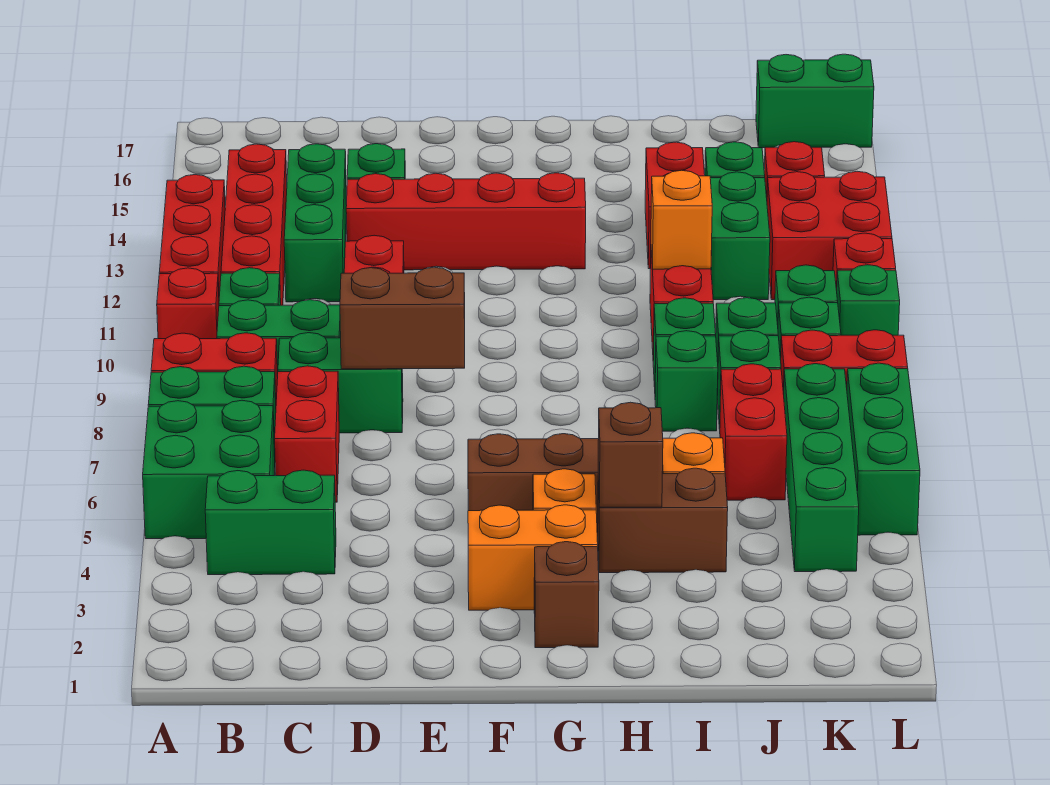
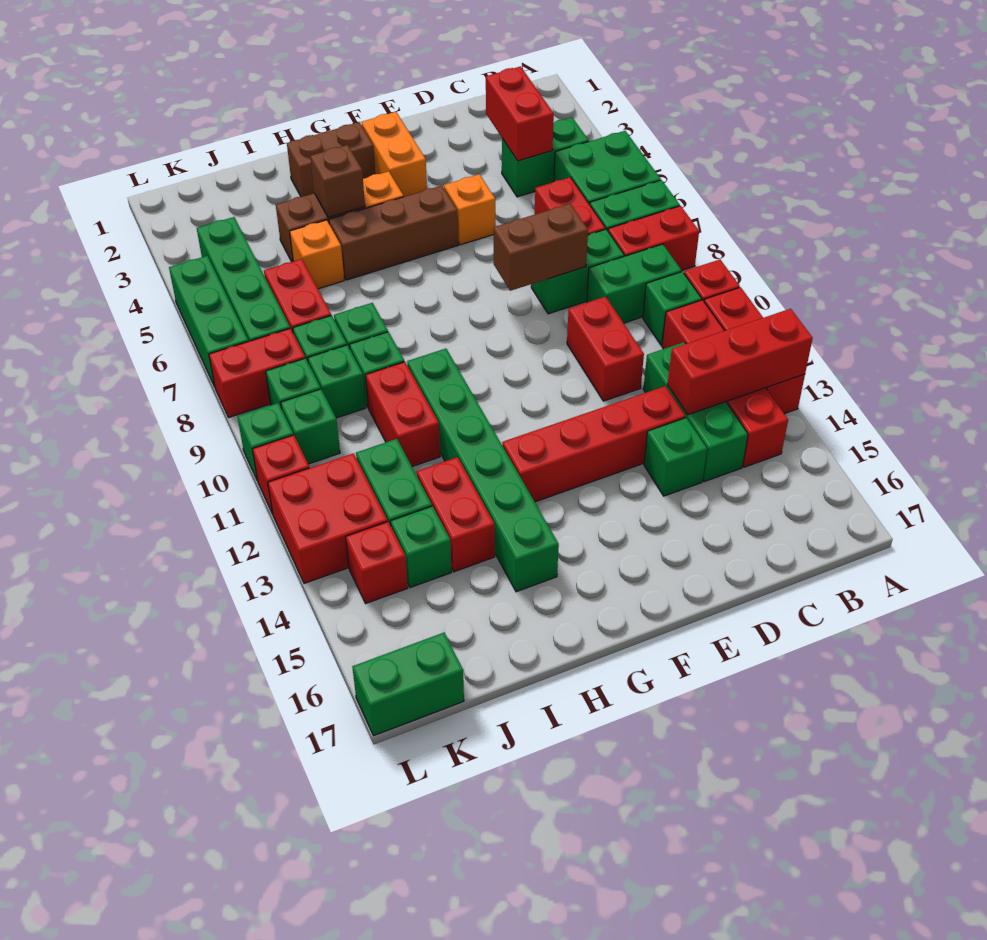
none -> red 1x3 brick [668,309,813,415]
none -> red 1x2 brick [486,67,554,161]
orange 1x2 brick [468,505,598,610] -> orange 1x2 brick turned to [361,112,427,197]
brown 1x1 brick [534,542,599,648] -> brown 1x2 brick [287,122,375,197]
none -> green 1x6 brick [407,349,559,592]
orange 1x1 brick [651,170,712,269] -> orange 1x1 brick moved to [444,174,495,245]

